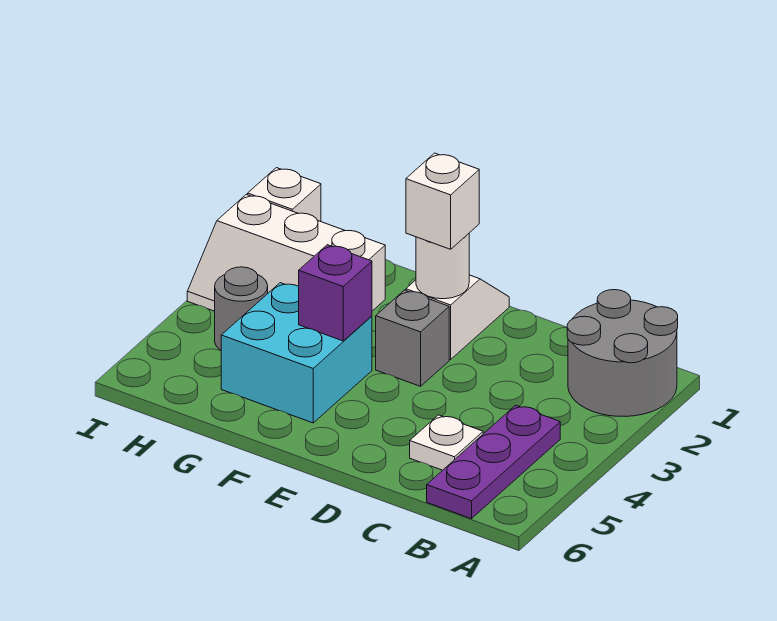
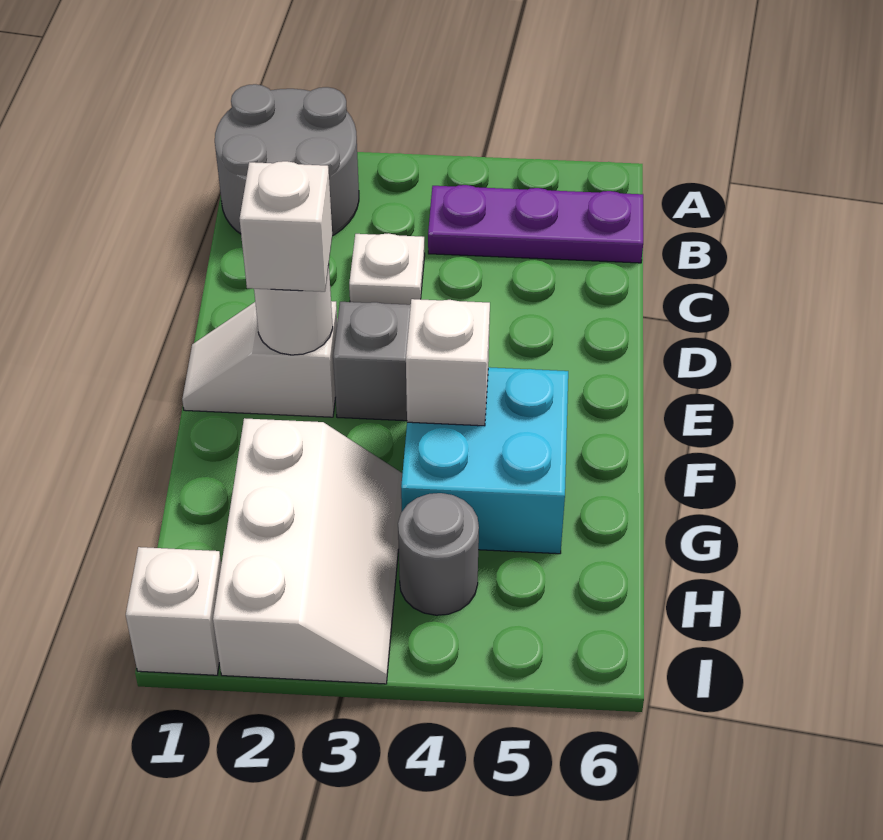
white 1x1 plate [410,415,483,470] -> white 1x1 plate moved to [349,233,425,305]
purple 1x1 brick [299,245,372,341] -> white 1x1 brick [406,299,490,426]

